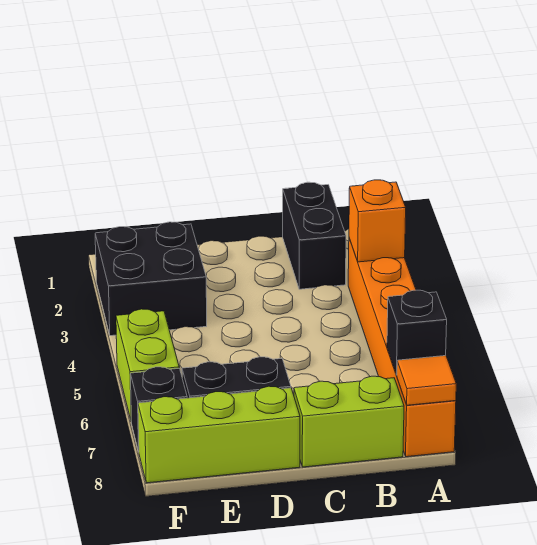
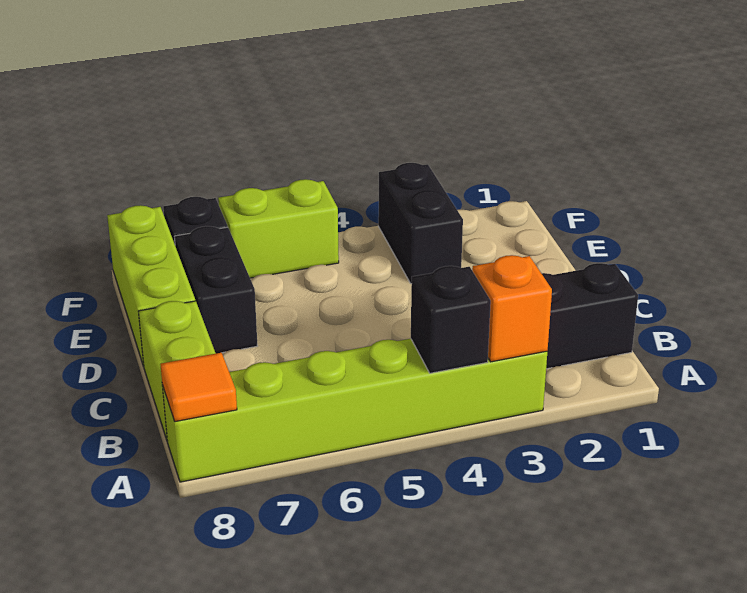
orange 1x6 brick [348,238,456,457] -> lime 1x6 brick [162,339,547,482]
black 1x1 brick [387,290,447,376] -> black 1x1 brick moved to [411,266,491,373]
black 2x2 brick [95,222,207,336] -> black 1x2 brick [378,163,463,284]

